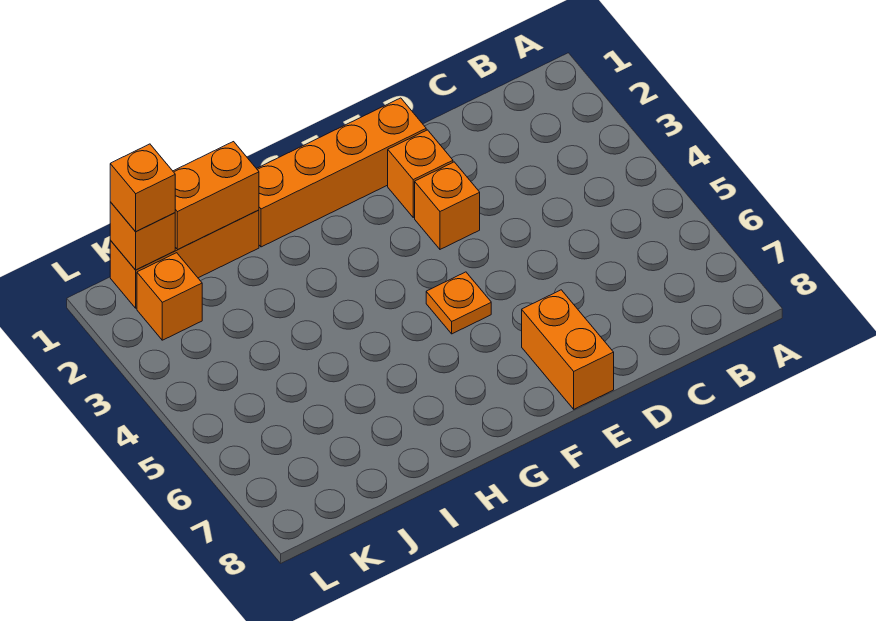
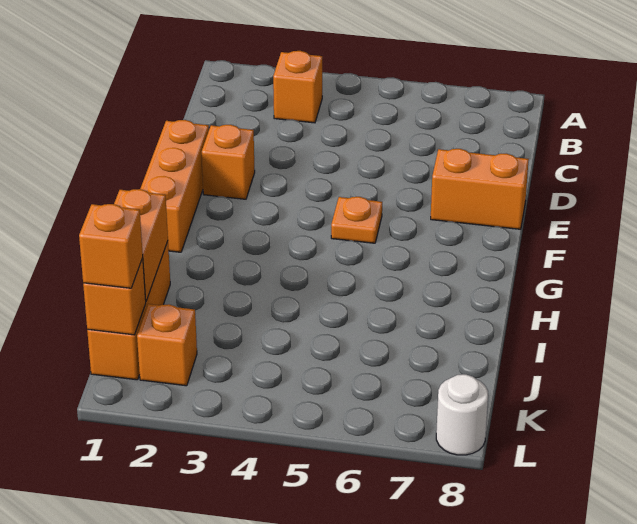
orange 1x4 brick [256,98,426,247] -> orange 1x3 brick [140,120,209,252]
orange 1x1 brick [415,162,480,249] -> orange 1x1 brick moved to [273,51,322,123]
none -> white 1x1 round brick [436,374,488,455]

